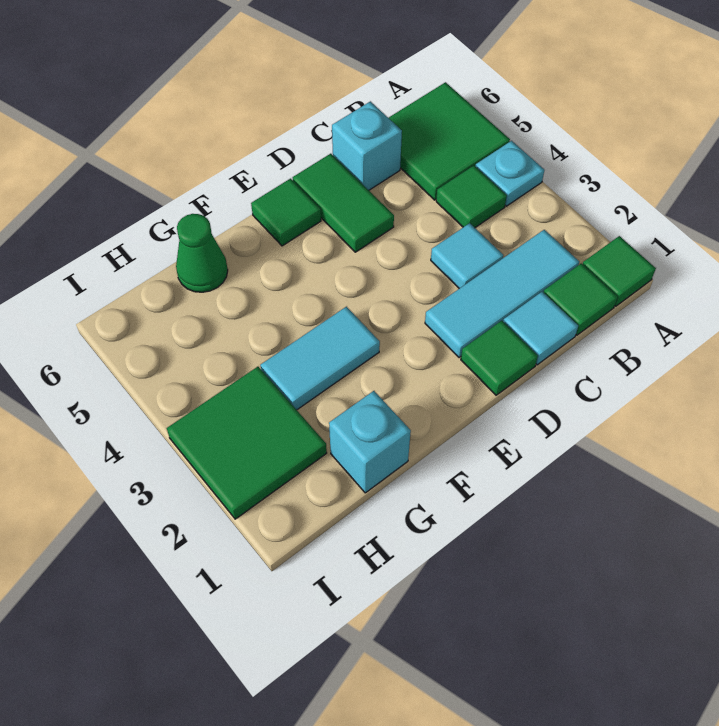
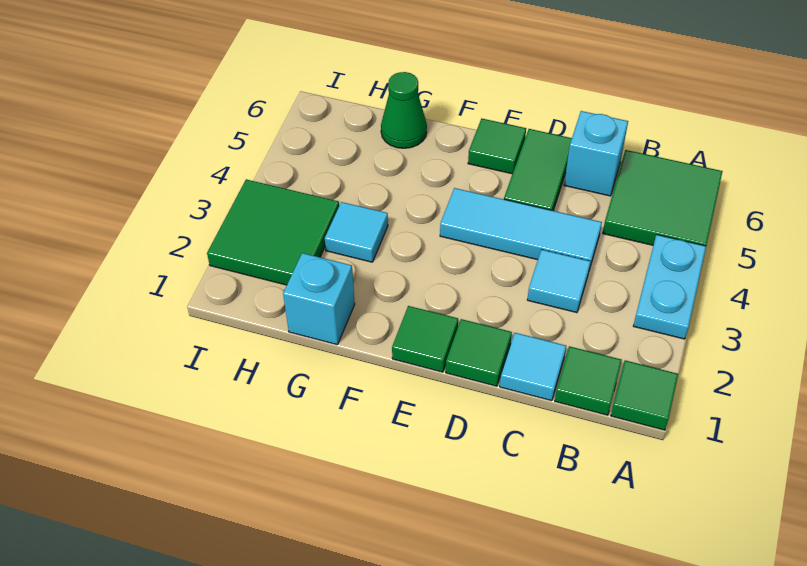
cyan 1x1 plate [476,141,544,206] -> cyan 1x2 plate [633,235,706,339]
cyan 1x3 tile [425,230,579,358] -> cyan 1x3 tile moved to [440,188,602,270]
green 1x1 tile [436,166,507,228] -> green 1x1 tile moved to [392,306,458,372]
cyan 1x2 tile [260,307,380,410] -> cyan 1x1 tile [325,202,388,262]

